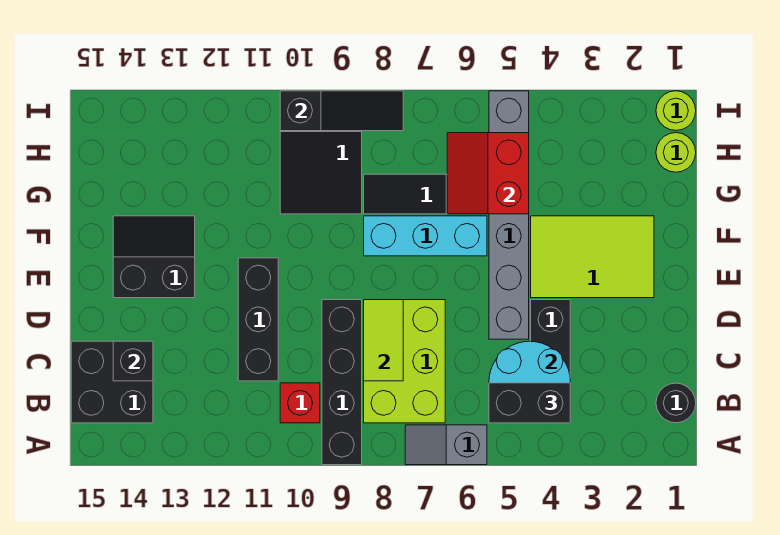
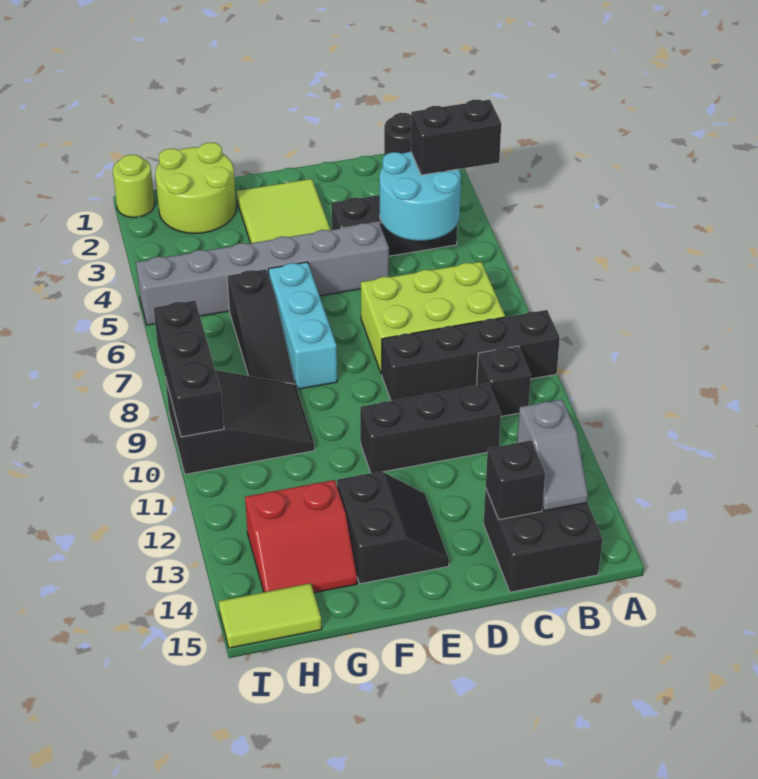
grey 1x2 slope [405,425,487,465] -> grey 1x2 slope moved to [517,399,588,511]
black 1x2 brick [489,383,570,423] -> black 1x2 brick turned to [411,100,501,175]
red 1x1 brick [280,383,320,423] -> black 1x1 brick [477,346,531,417]
lime 1x2 tile [364,300,403,381] -> lime 1x2 tile moved to [219,583,322,648]
black 2x2 slope [113,216,195,298] -> black 2x2 slope turned to [337,471,449,584]
red 2x2 slope [447,133,529,214] -> red 2x2 slope moved to [245,480,357,593]
lime 1x1 round brick [656,133,696,172] -> lime 2x2 round brick [155,143,236,233]
black 1x3 slope [280,91,403,131] -> black 1x3 brick [154,301,224,437]

